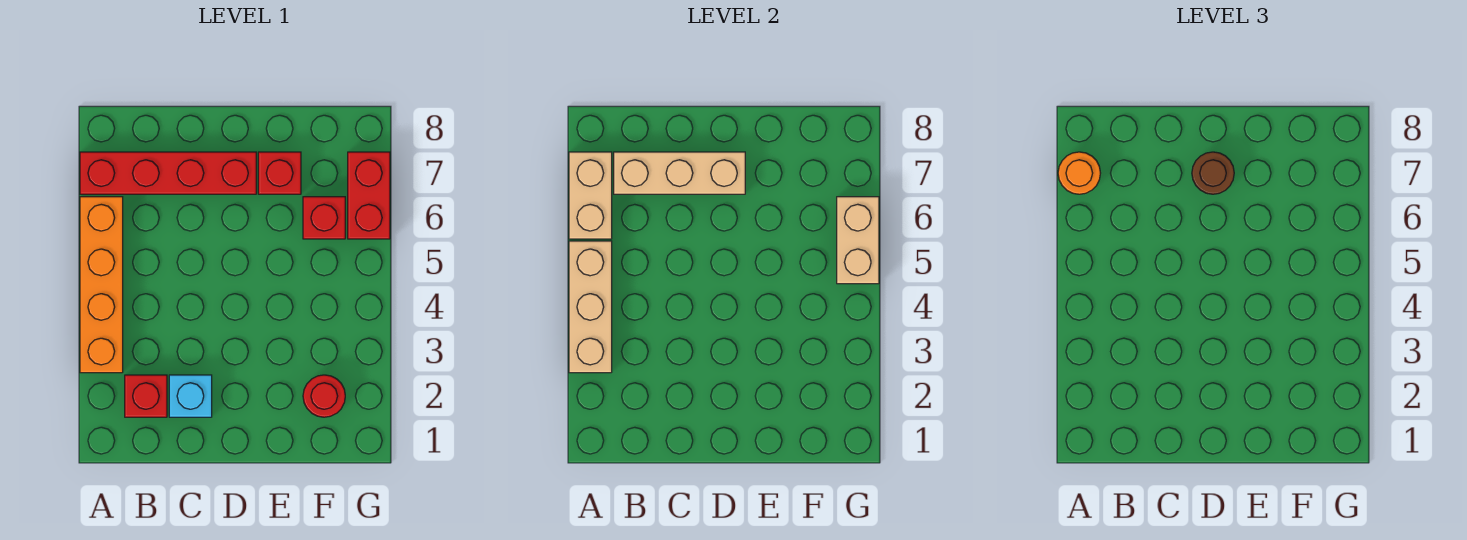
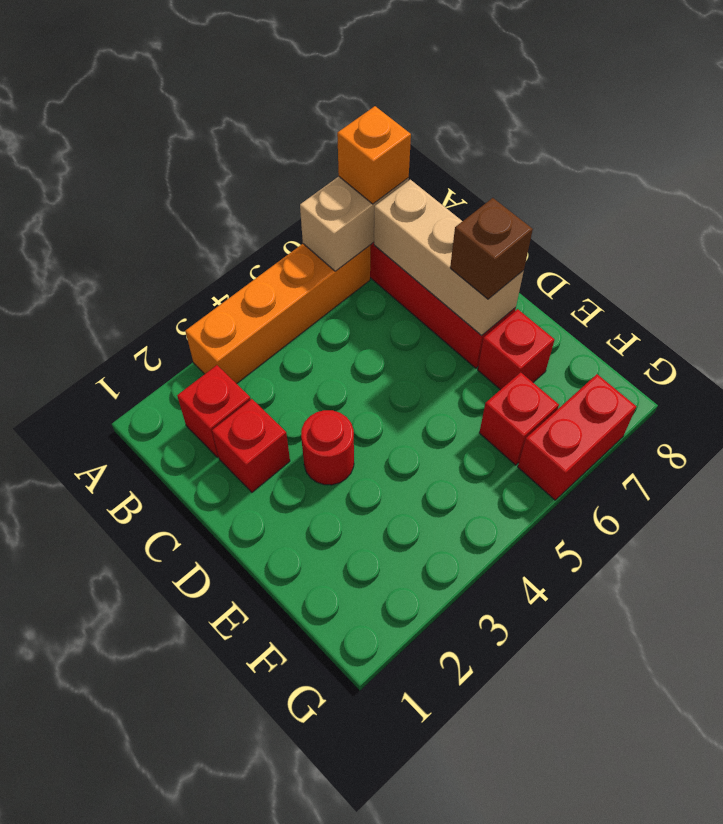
tan 1x3 brick [569,241,612,373] -> none
orange 1x1 round brick [1058,152,1100,194] -> orange 1x1 brick [337,106,411,204]
cyan 1x1 brick [169,375,212,417] -> red 1x1 brick [212,399,290,492]
brown 1x1 round brick [1192,152,1234,194] -> brown 1x1 brick [450,198,533,299]
red 1x1 round brick [303,375,345,417] -> red 1x1 round brick moved to [301,410,354,485]
tan 1x2 brick [837,197,879,284] -> none

